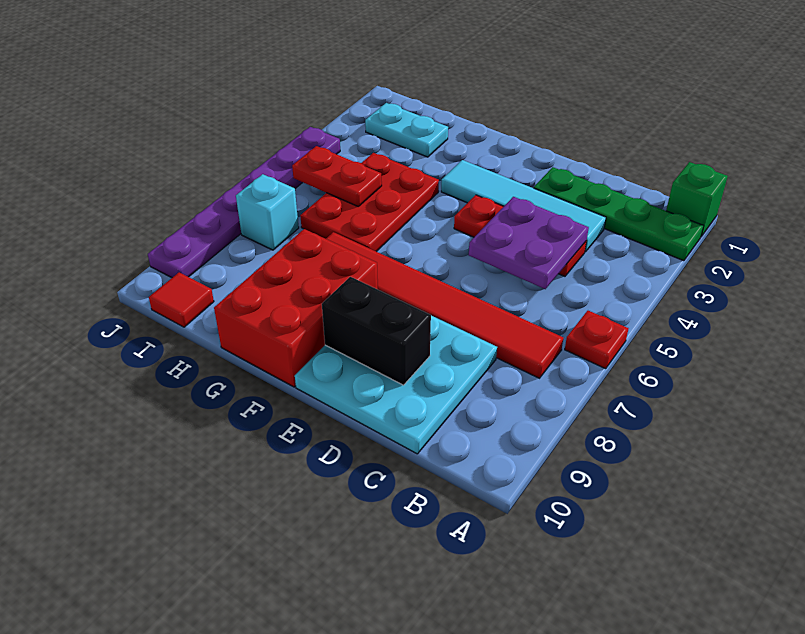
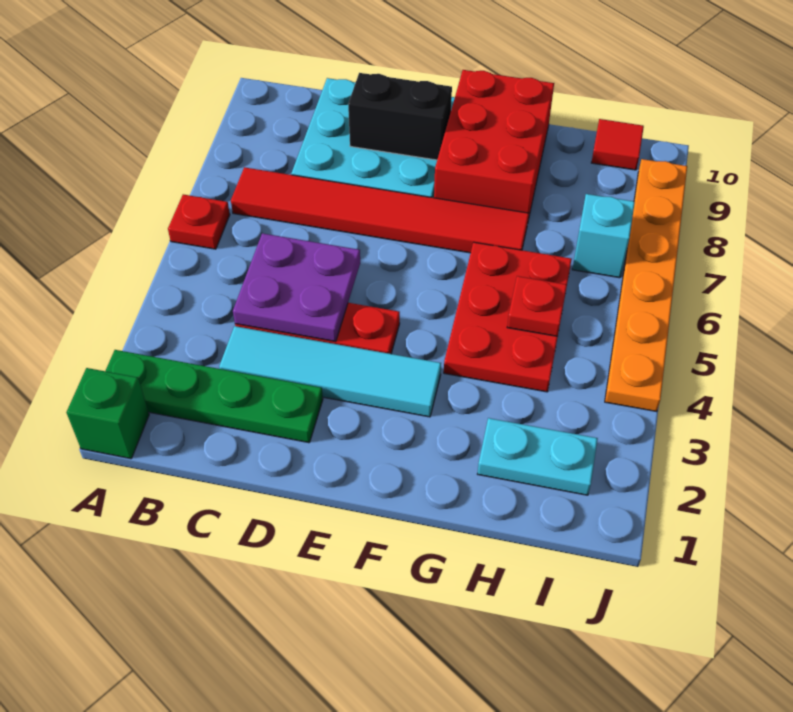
red 1x2 plate [292,146,382,206] -> red 1x1 plate [507,276,567,336]
purple 1x6 plate [148,127,340,278] -> orange 1x6 plate [605,159,687,412]

